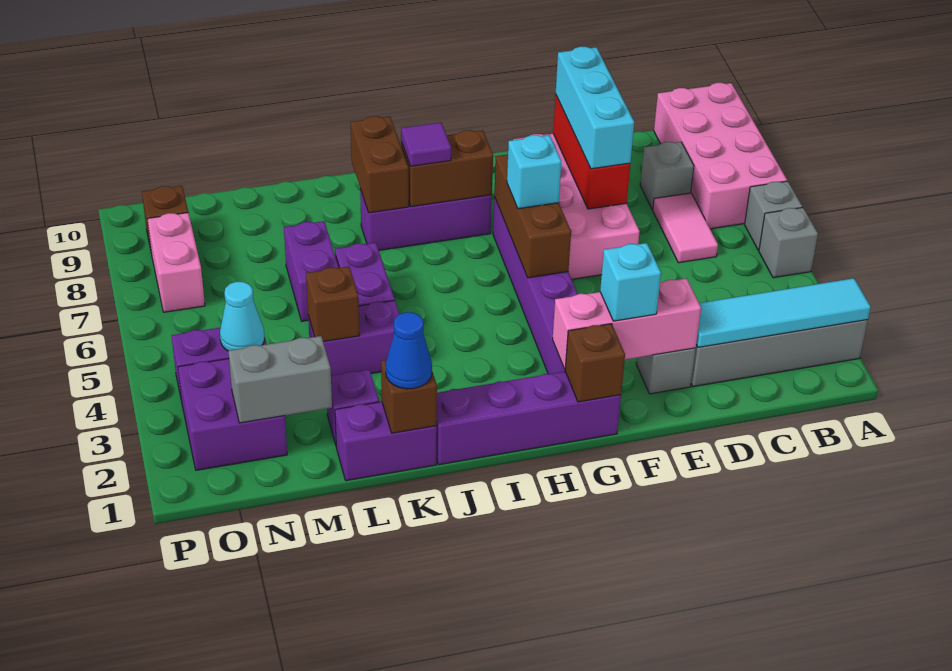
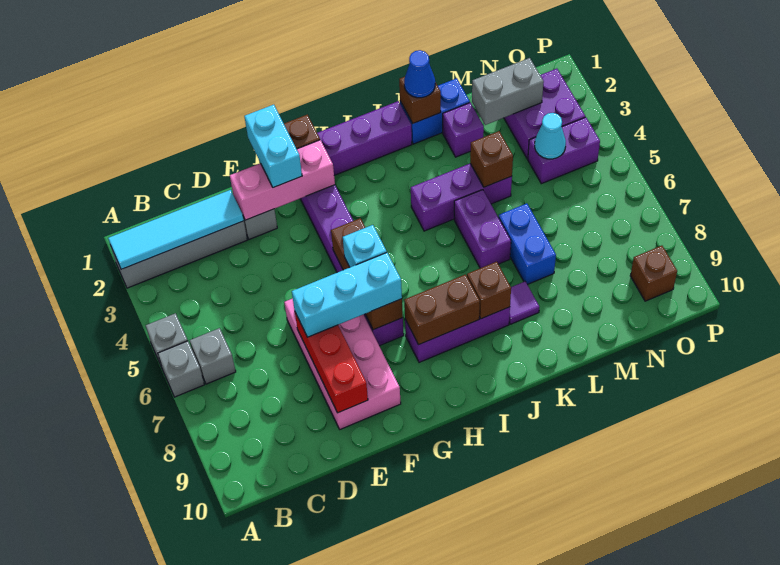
pink 2x4 brick [654,83,787,229] -> none
pink 1x2 tile [653,193,718,263] -> none
grey 1x1 brick [640,142,694,210] -> grey 1x1 brick moved to [190,328,236,384]
cyan 1x3 brick [556,47,634,169] -> cyan 1x3 brick turned to [292,253,402,337]
cyan 1x1 brick [600,243,661,321] -> cyan 1x2 brick [244,105,302,188]
purple 1x1 tile [401,123,451,166] -> purple 1x1 tile moved to [509,281,539,324]
brown 1x2 brick [350,116,409,213] -> brown 1x1 brick [467,262,511,319]
purple 1x2 brick [335,402,437,481] -> blue 1x2 brick [400,78,470,144]
purple 1x2 brick [308,300,400,376] -> purple 1x3 brick [411,164,512,231]
purple 1x2 brick [284,221,339,321] -> blue 1x2 brick [499,203,556,284]
pink 1x2 brick [147,213,205,312] -> none

